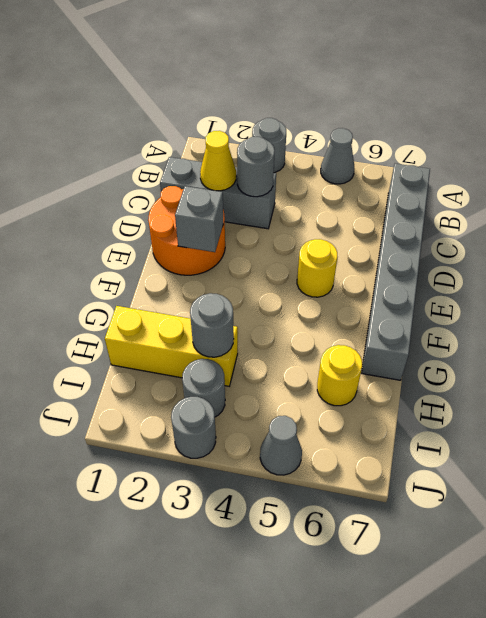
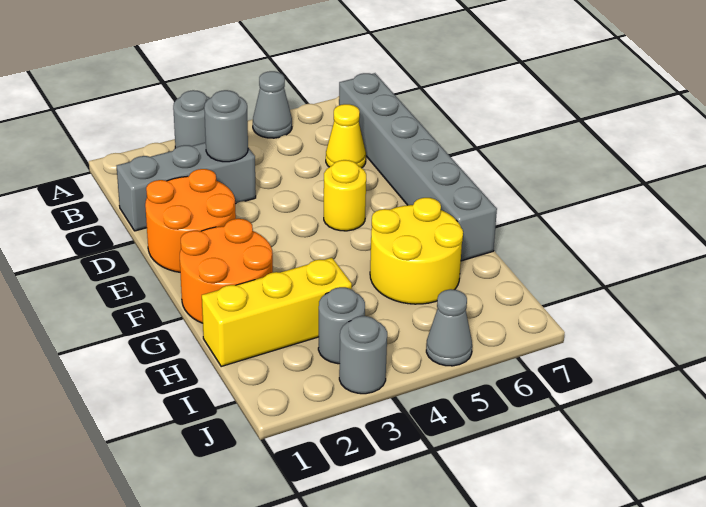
yellow 1x1 cone [200,131,236,191] -> yellow 1x1 cone moved to [326,104,366,168]
grey 1x1 brick [175,186,223,252] -> none
none -> orange 2x2 round brick [180,219,273,323]
grey 1x1 round brick [190,293,234,357] -> none
yellow 1x1 round brick [317,345,362,406] -> yellow 2x2 round brick [370,198,463,304]

